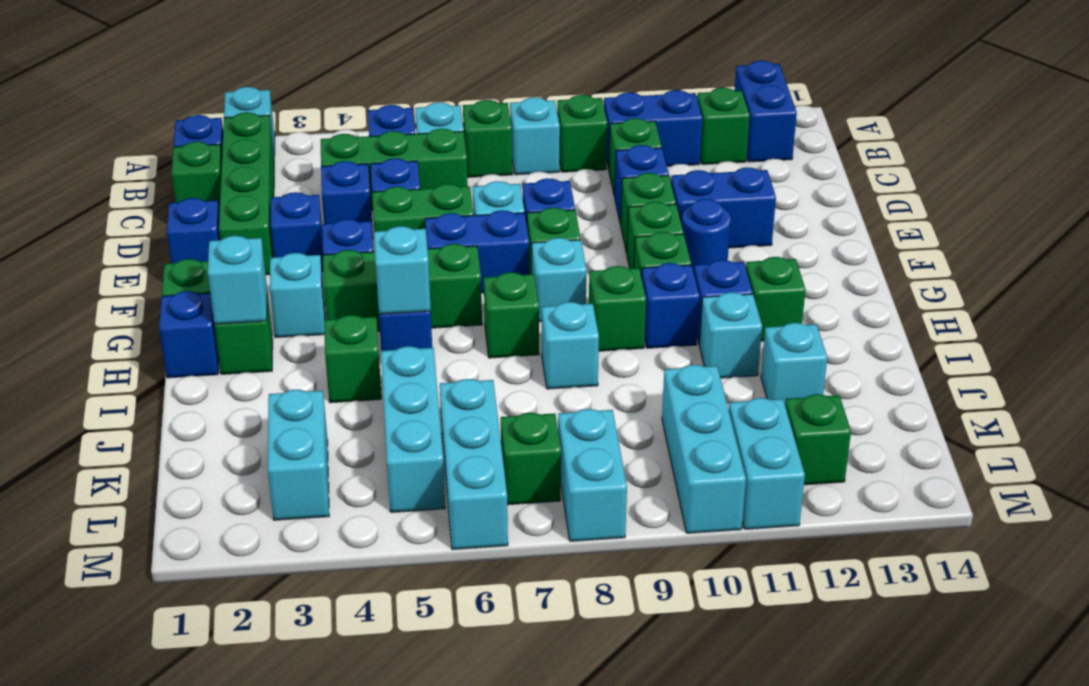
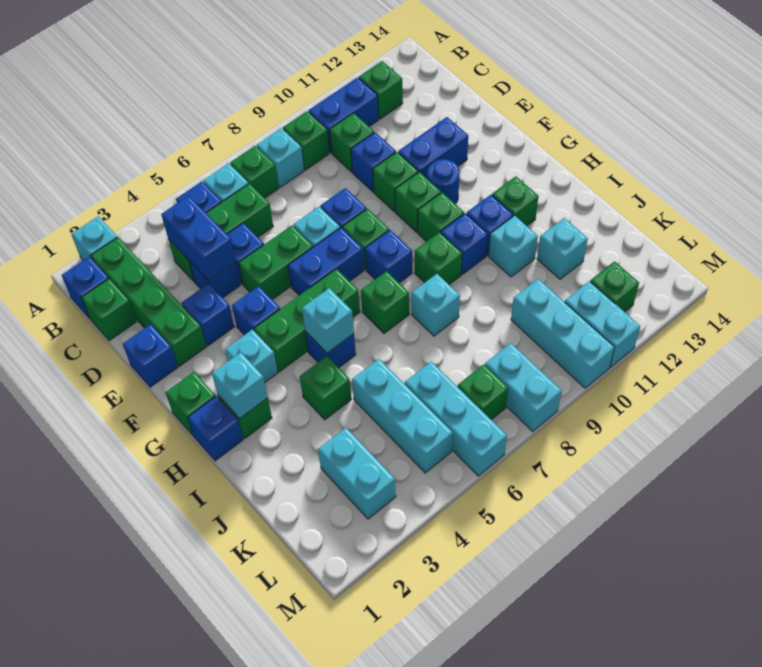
blue 1x2 brick [735,61,797,162] -> blue 1x2 brick moved to [161,196,236,281]
cyan 1x1 brick [532,238,587,322] -> blue 1x1 brick [365,230,412,283]

